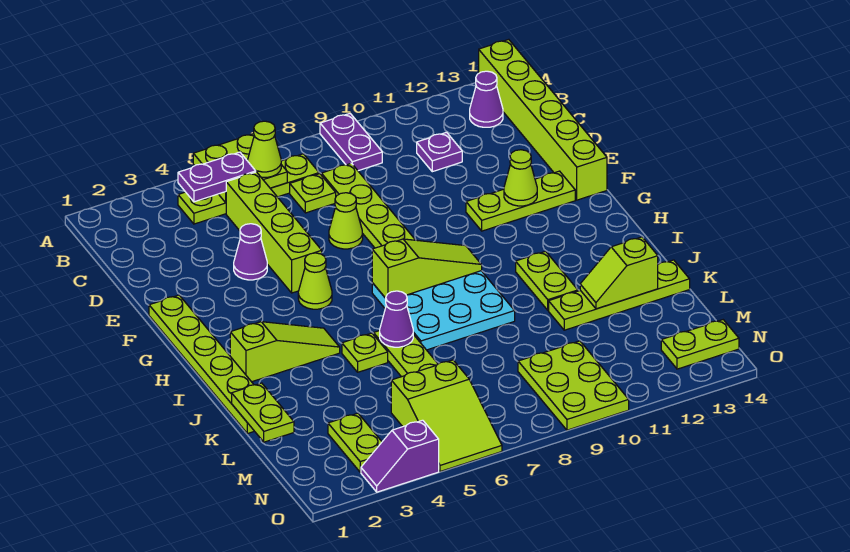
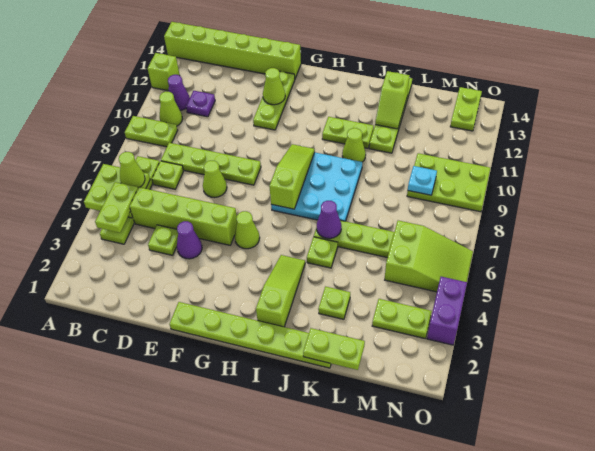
purple 1x2 plate [320,114,382,171] -> lime 1x2 plate [125,116,178,147]
none -> lime 1x1 brick [148,53,180,91]
purple 1x2 plate [178,152,256,202] -> lime 1x2 plate [95,182,138,233]
none -> lime 1x1 cone [159,92,182,126]
purple 1x1 cone [470,71,503,127] -> purple 1x1 cone moved to [168,75,190,110]
none -> lime 1x1 plate [148,225,178,255]
none -> lime 1x1 cone [342,128,366,162]
none -> lime 1x1 plate [318,287,350,319]
none -> cyan 1x1 plate [408,166,437,195]
purple 1x2 slope [361,420,439,492] -> purple 1x2 brick [427,277,467,345]

